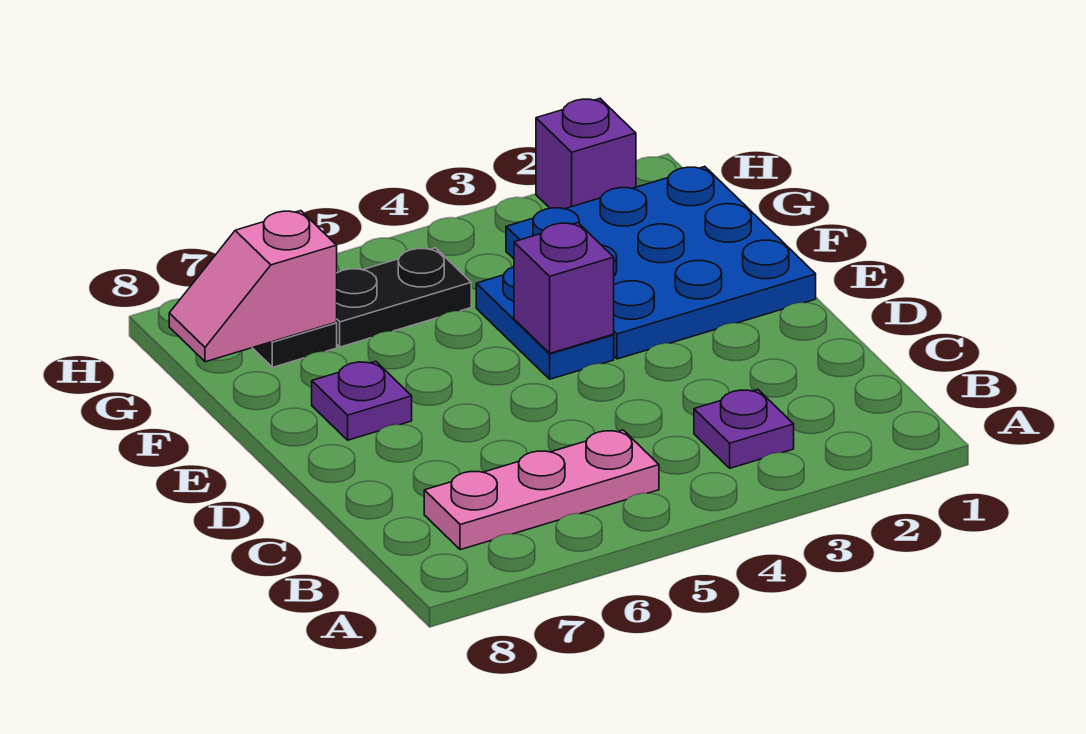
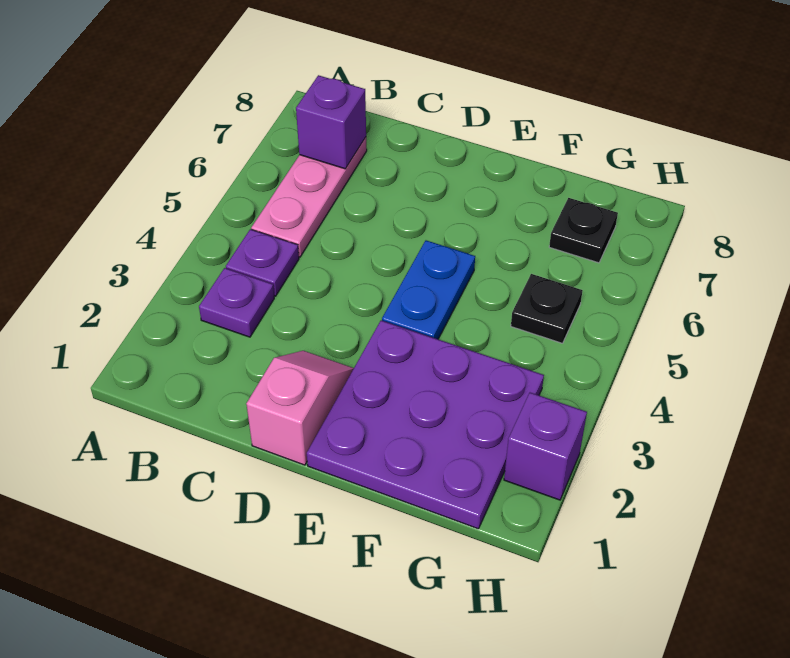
blue 3x3 plate [506,167,816,359] -> purple 3x3 plate [307,320,544,529]
blue 1x2 plate [476,267,614,379] -> blue 1x2 plate turned to [382,240,475,339]
purple 1x1 brick [514,223,614,353] -> purple 1x1 brick moved to [296,75,366,169]
purple 1x1 plate [312,361,412,440] -> purple 1x1 plate moved to [226,229,299,296]
black 1x2 plate [336,248,471,347] -> black 1x1 plate [511,274,583,343]
pink 1x2 slope [169,211,337,362] -> pink 1x2 slope moved to [246,351,354,465]

